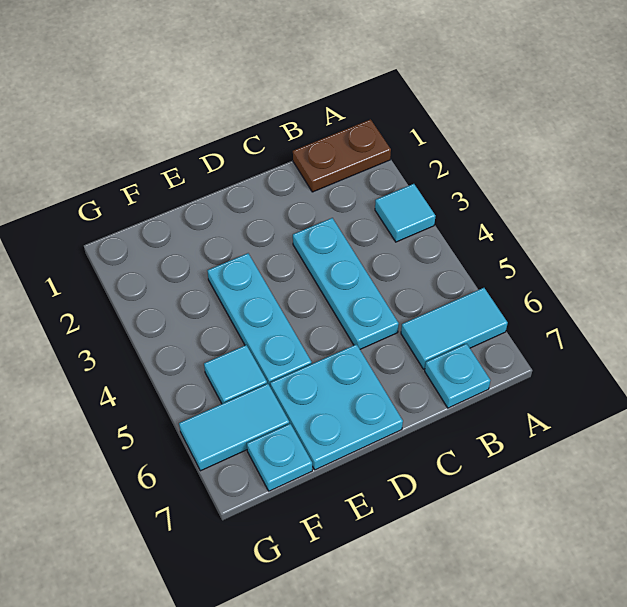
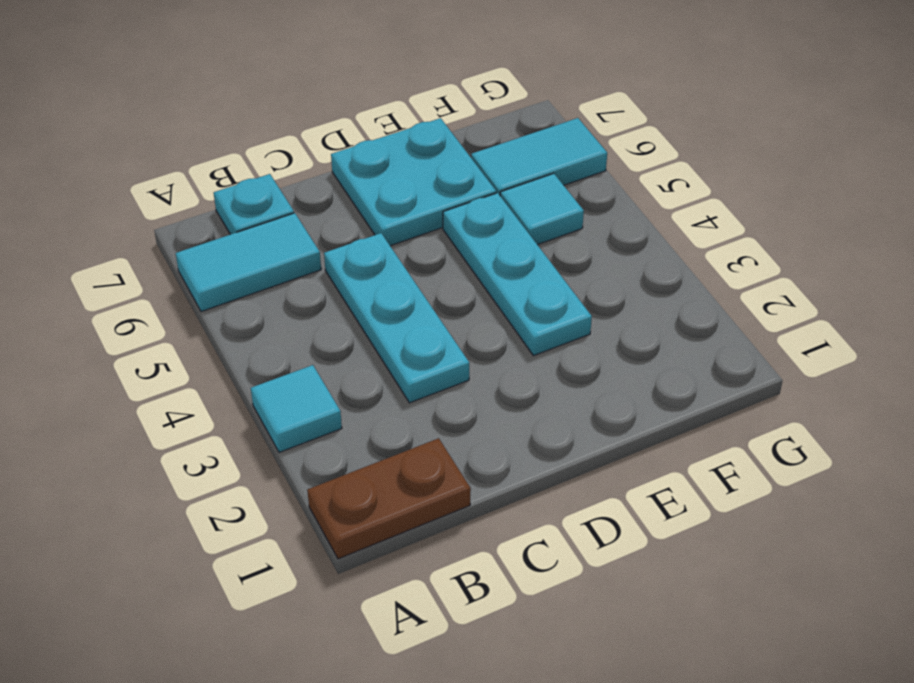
cyan 1x1 plate [247,424,312,491] -> none

